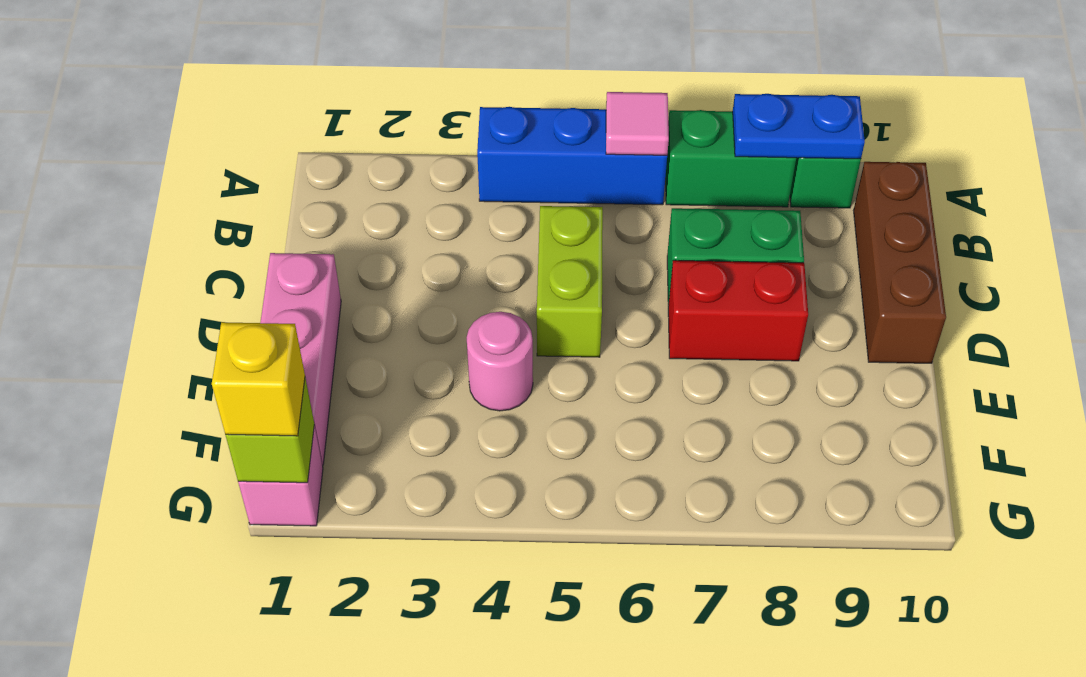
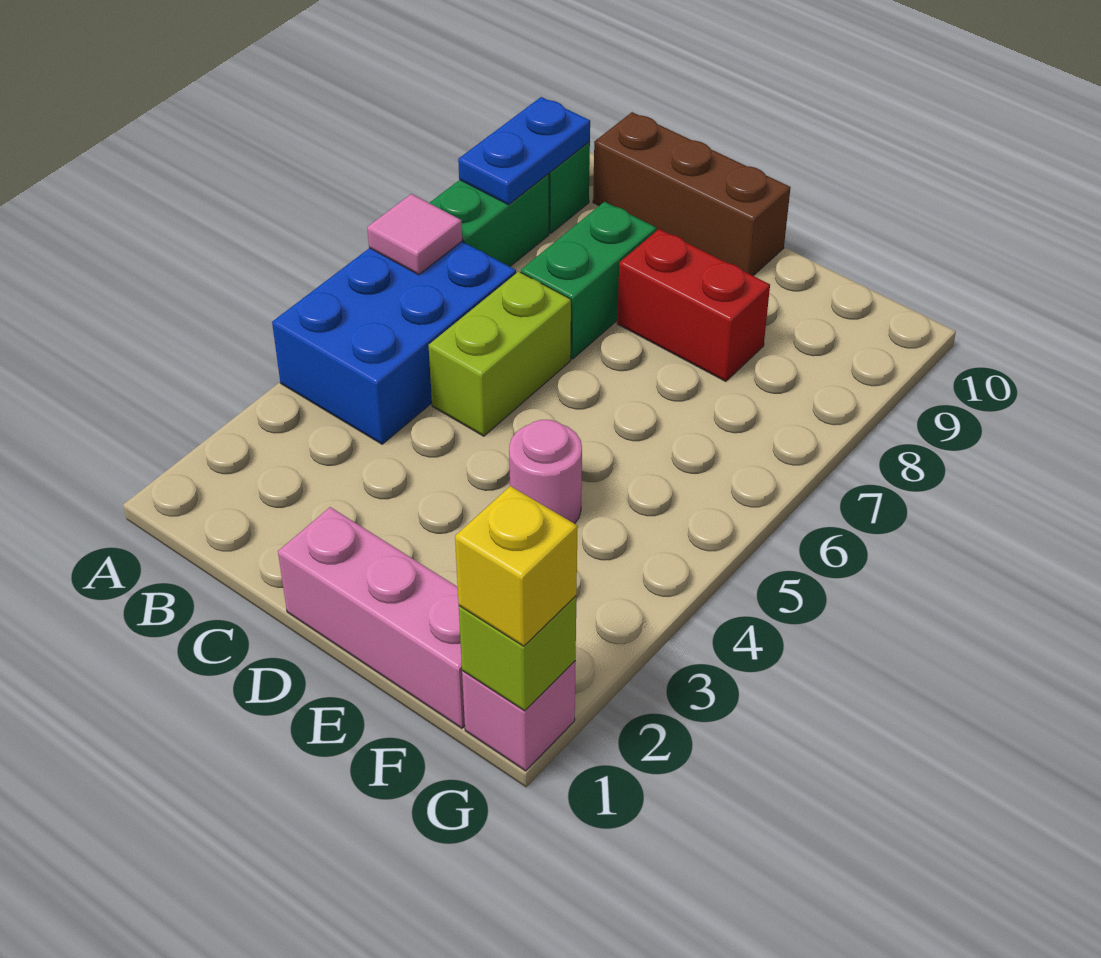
blue 1x3 brick [477,107,667,205] -> blue 2x3 brick [272,242,516,444]
lime 1x2 brick [537,206,603,357] -> lime 1x2 brick turned to [429,272,571,436]
red 1x2 brick [668,260,808,361] -> red 1x2 brick turned to [617,229,770,381]

